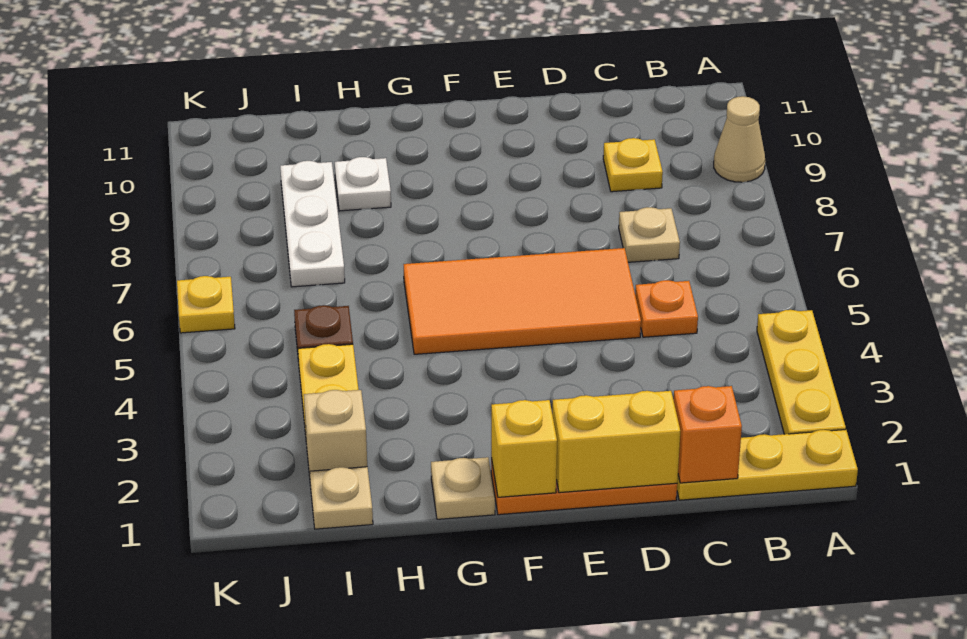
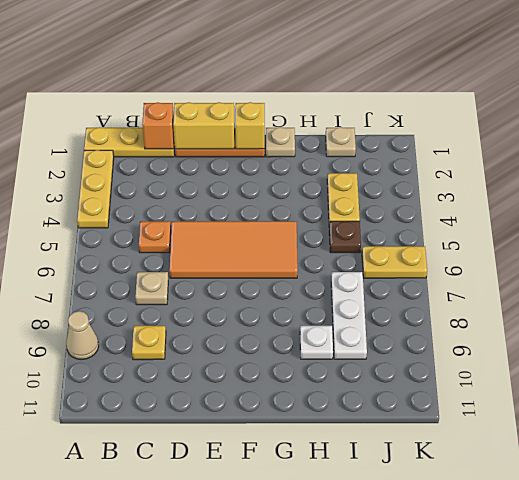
tan 1x1 brick [304,390,367,476] -> none
yellow 1x1 plate [177,276,235,333] -> yellow 1x2 plate [362,246,427,278]

